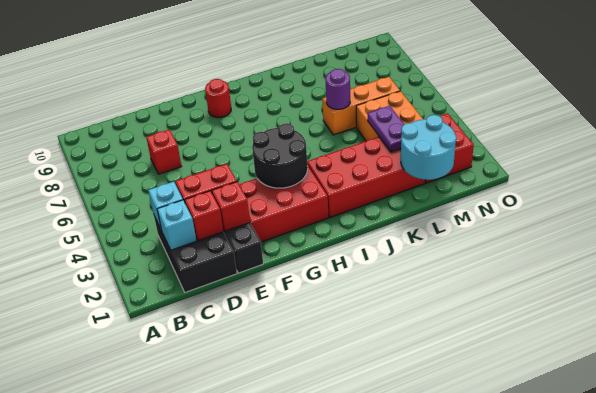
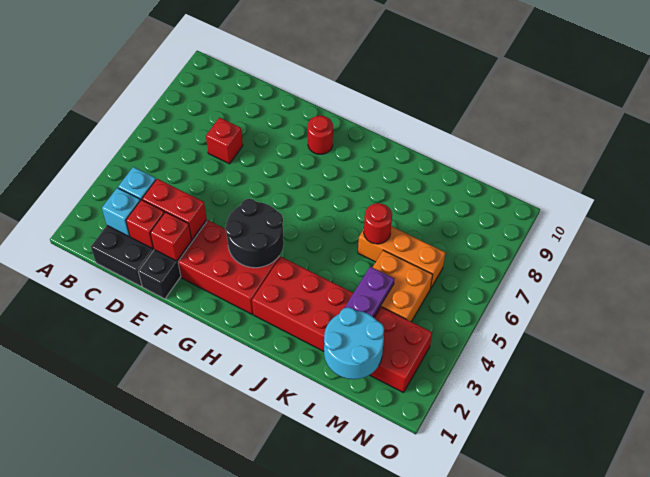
purple 1x1 round brick [325,69,350,109] -> red 1x1 round brick [364,203,392,244]

